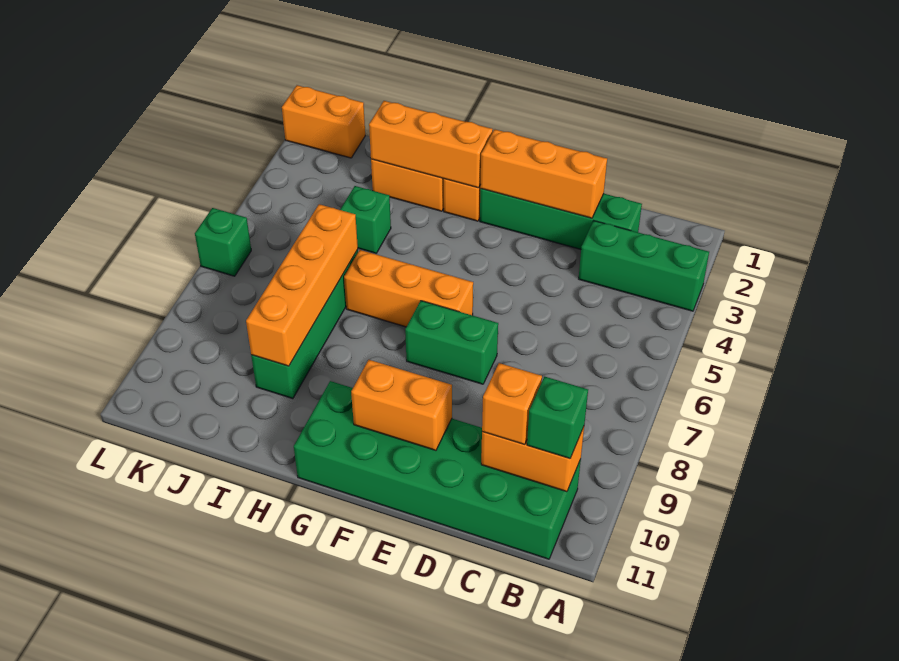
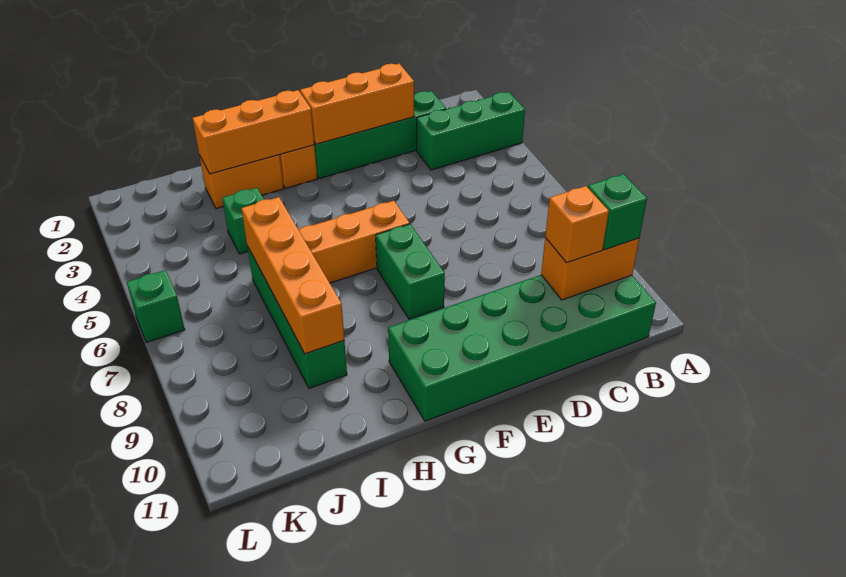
green 1x2 brick [405,301,498,384] -> green 1x2 brick turned to [376,224,445,319]
orange 1x2 brick [351,360,452,450] -> none
orange 1x2 brick [282,85,365,158] -> none

